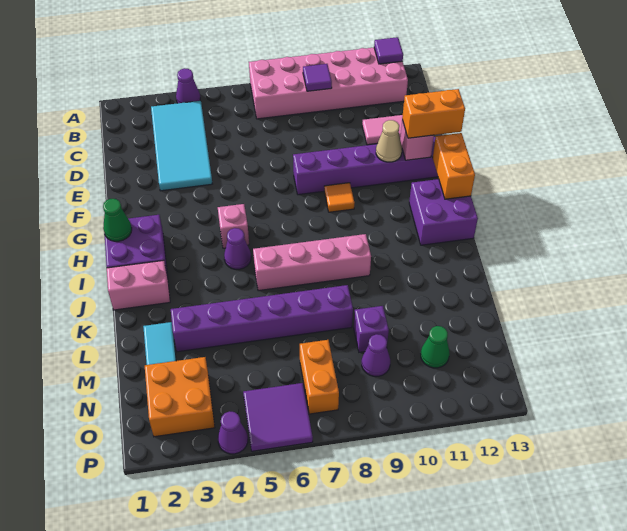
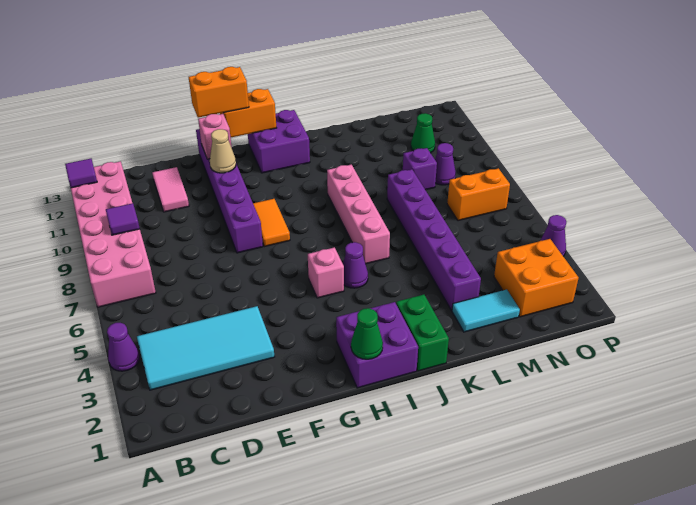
orange 1x2 brick [402,89,465,138] -> orange 1x2 brick turned to [189,67,249,118]
orange 1x1 tile [324,183,354,212] -> orange 1x2 tile [253,199,290,247]
pink 1x2 brick [107,260,170,310] -> green 1x2 brick [396,295,449,371]
purple 2x2 tile [243,383,313,451] -> none

